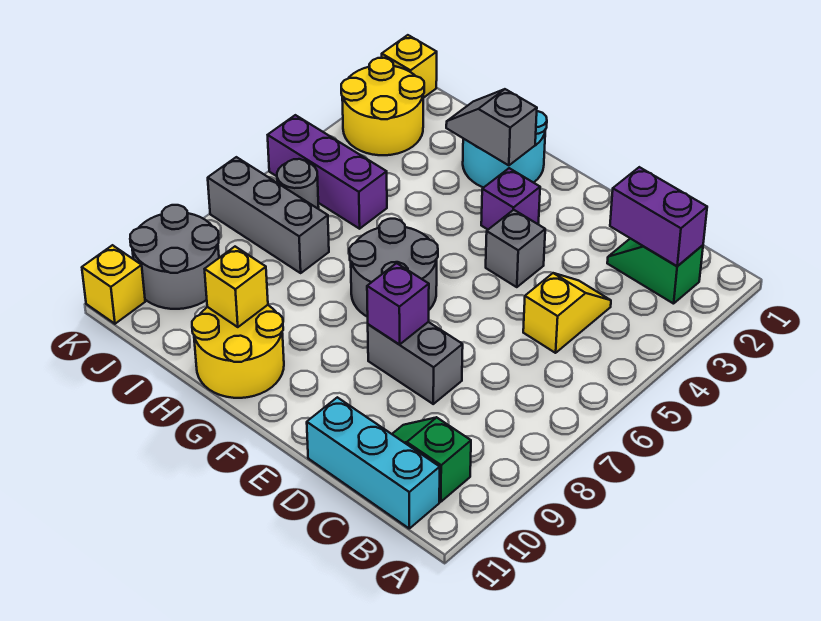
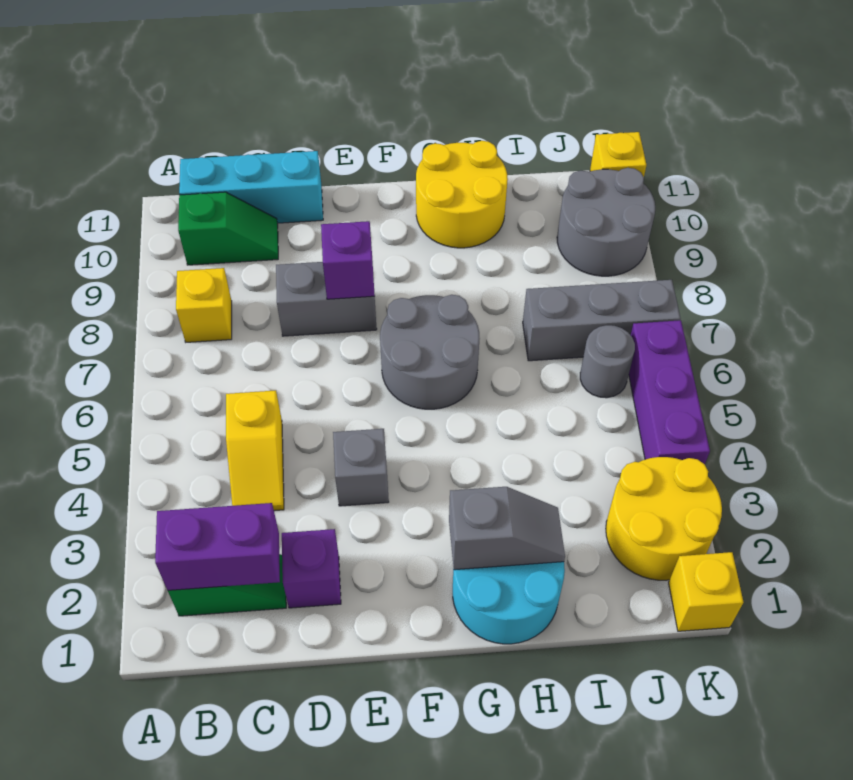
purple 1x1 brick [481,168,540,229] -> purple 1x1 brick moved to [282,529,341,608]
yellow 1x1 brick [205,247,268,327] -> yellow 1x1 brick moved to [176,268,232,342]
purple 1x3 brick [268,115,387,229] -> purple 1x3 brick turned to [629,320,710,464]

